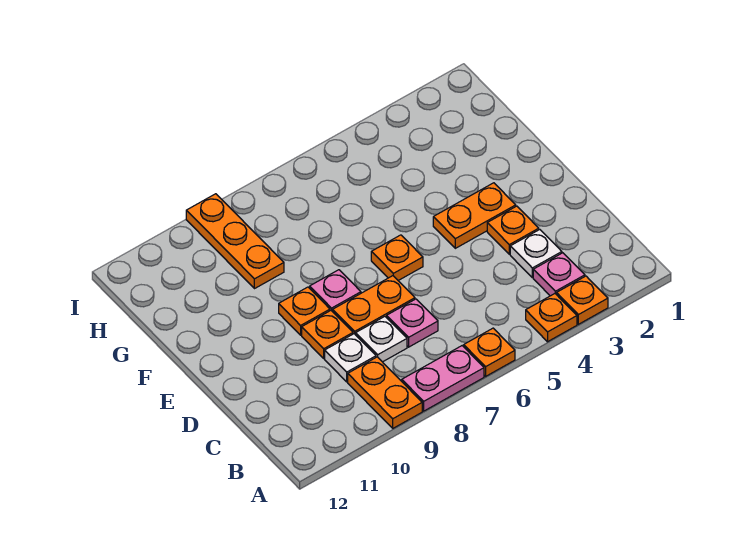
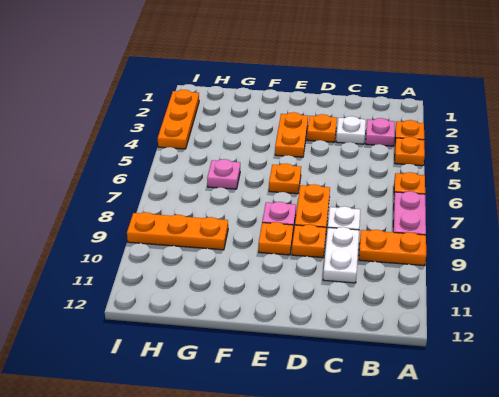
pink 1x1 plate [387,299,438,347] -> pink 1x1 plate moved to [207,159,240,189]
white 1x1 plate [325,334,376,382] -> white 1x2 plate [323,227,359,283]
none -> orange 1x3 plate [158,90,199,149]

